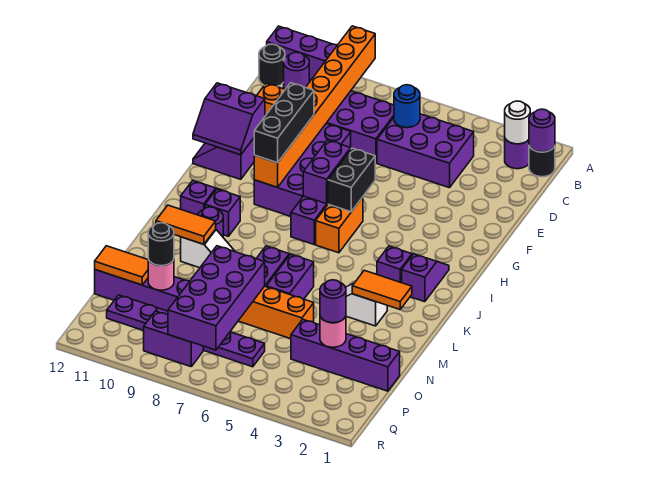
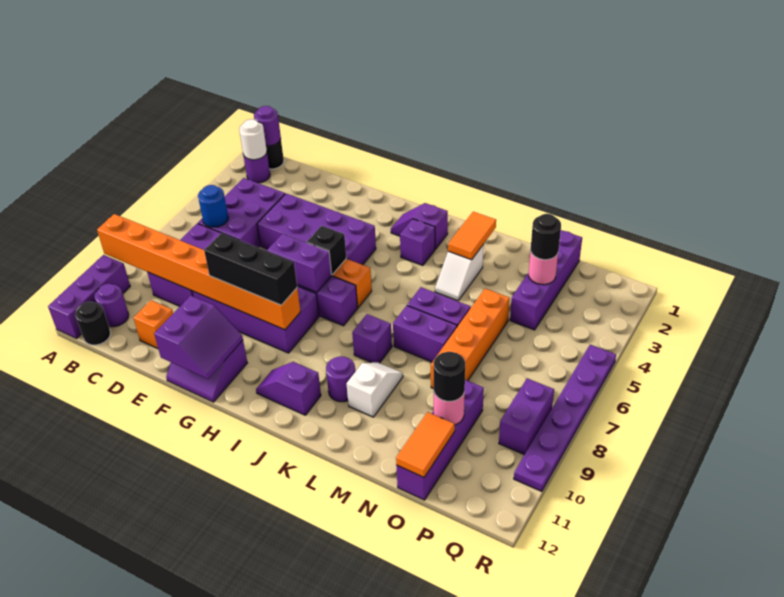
black 1x2 brick [328,148,375,212] -> black 1x1 brick [307,226,346,274]
purple 1x1 brick [205,189,240,236] -> purple 1x1 brick moved to [352,314,392,363]
orange 1x2 tile [156,205,216,244] -> none
purple 2x4 brick [168,246,265,350] -> purple 2x4 brick moved to [257,194,376,265]
purple 1x1 round brick [320,280,346,323] -> black 1x1 round brick [531,214,561,260]
purple 1x6 plate [107,295,265,367] -> purple 1x6 plate moved to [514,345,616,491]

